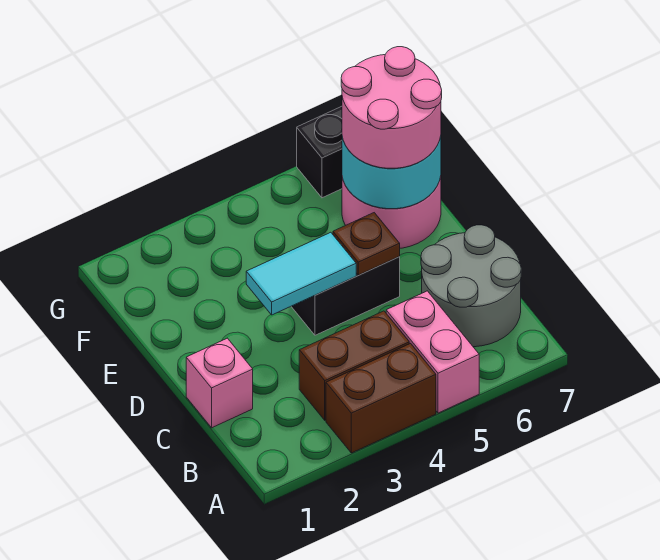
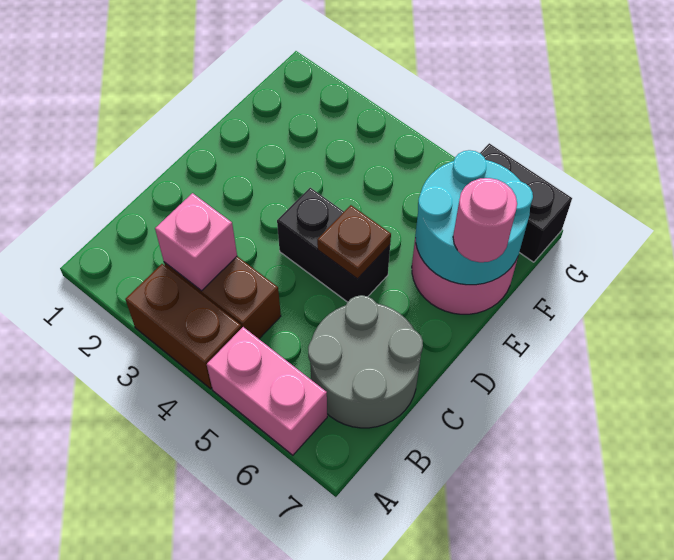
pink 1x2 brick [386,291,479,413] -> pink 1x2 brick turned to [207,327,327,455]
pink 1x1 brick [186,338,253,428] -> pink 1x1 brick moved to [155,193,237,291]
cyan 1x2 tile [246,232,356,315] -> none
pink 2x2 round brick [341,47,442,168] -> pink 1x1 round brick [453,178,517,262]

